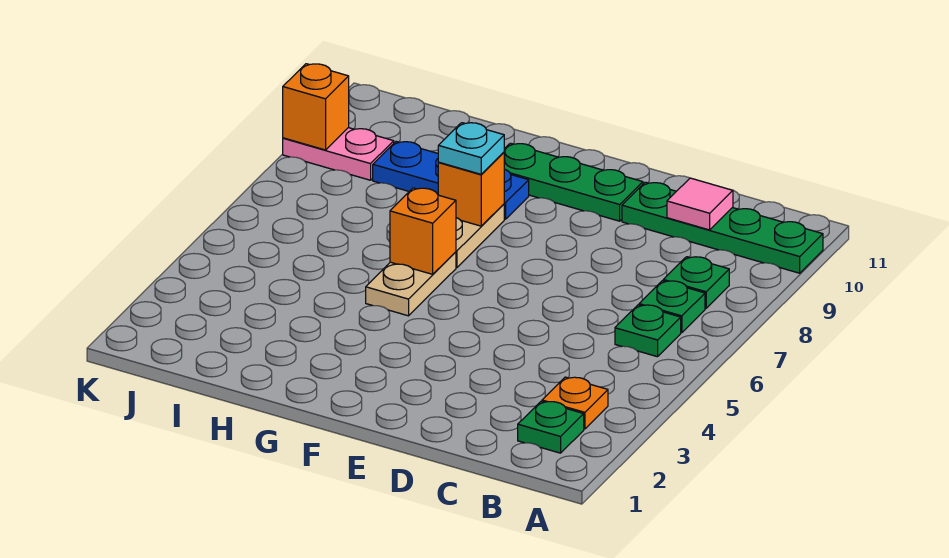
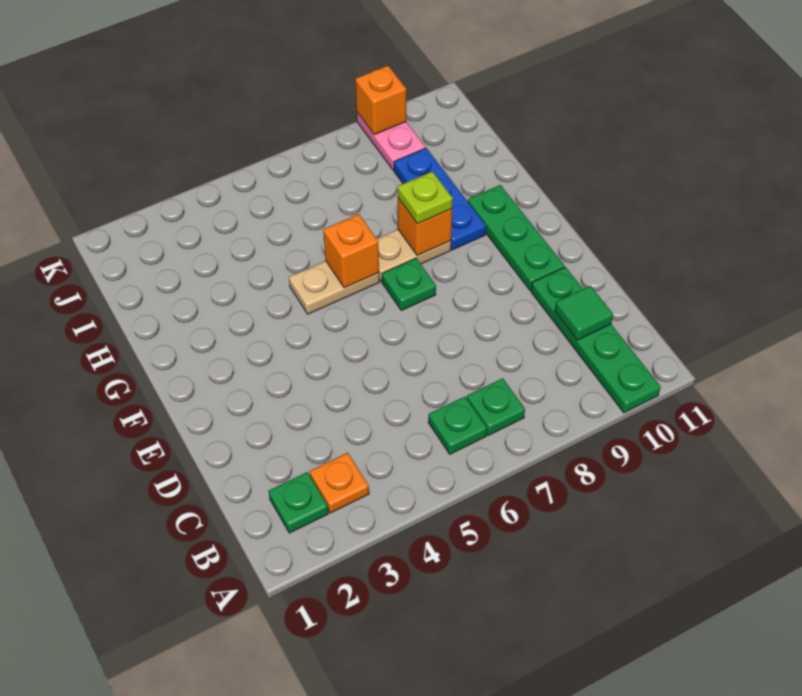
green 1x1 plate [663,257,729,308] -> green 1x1 plate moved to [382,258,436,310]
pink 1x1 tile [667,178,733,230] -> green 1x1 tile [555,286,613,340]
cyan 1x1 plate [438,123,504,174] -> lime 1x1 plate [398,171,453,224]

